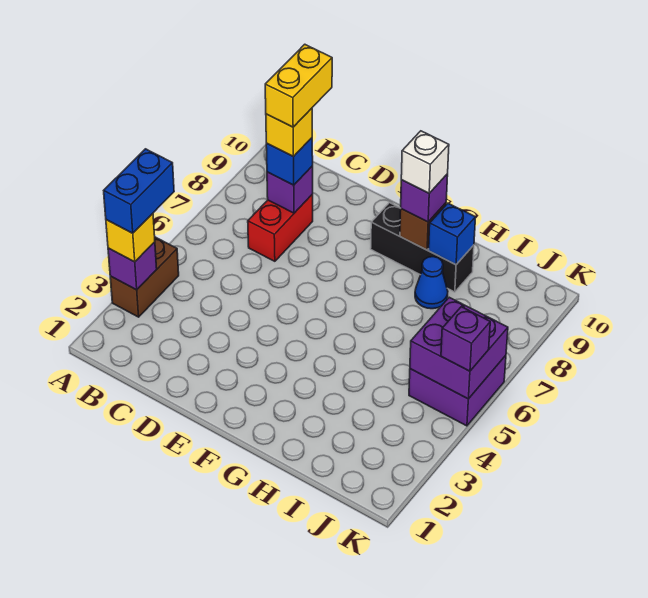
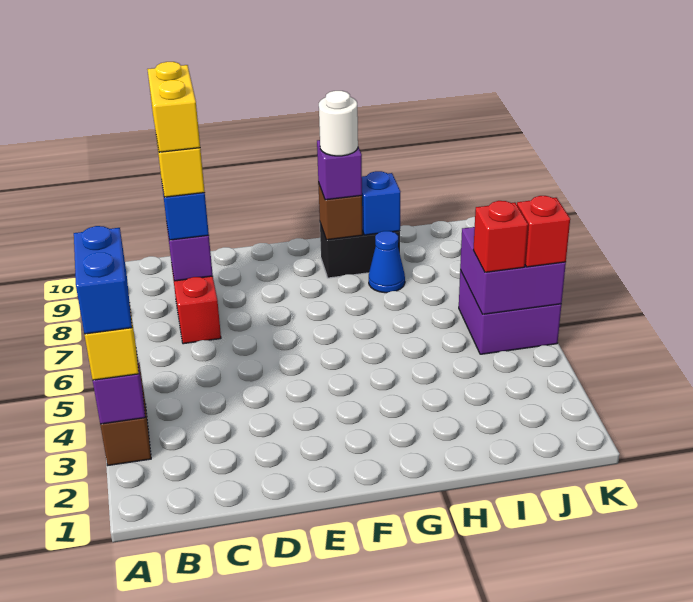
black 1x3 brick [371,203,474,292] -> black 1x2 brick [320,223,400,278]
white 1x1 brick [401,131,449,193] -> white 1x1 round brick [319,91,358,156]
none -> red 1x1 brick [473,201,528,272]
purple 1x1 brick [441,307,490,371] -> red 1x1 brick [517,196,570,267]

